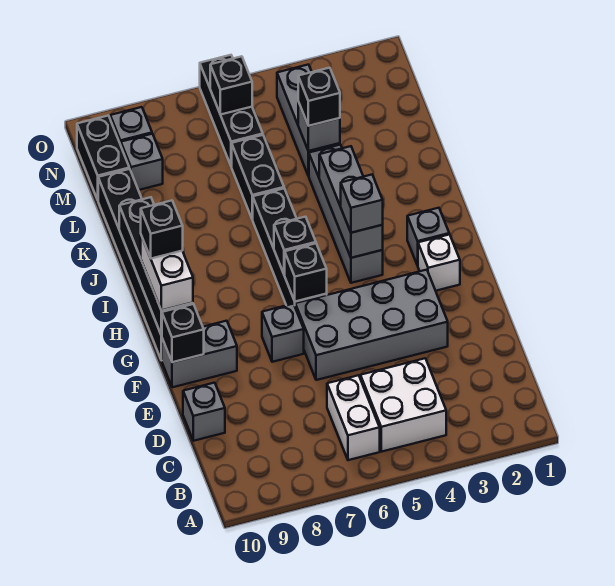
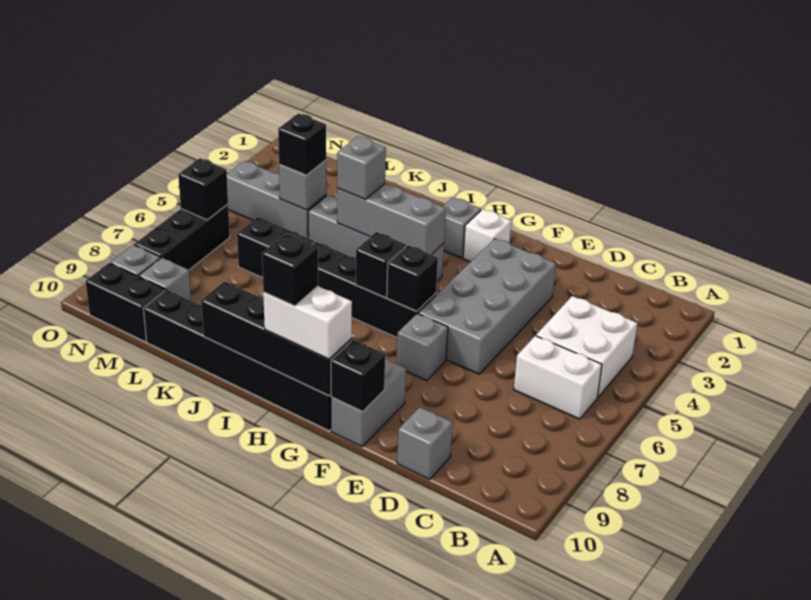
grey 1x1 brick [341,175,383,233] -> grey 1x1 brick moved to [337,137,386,199]
black 1x3 brick [200,55,263,166] -> black 1x3 brick turned to [135,204,230,270]

